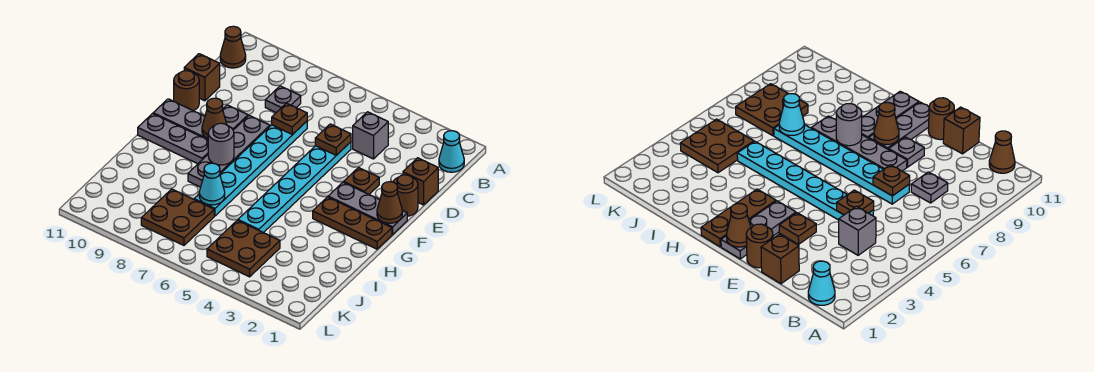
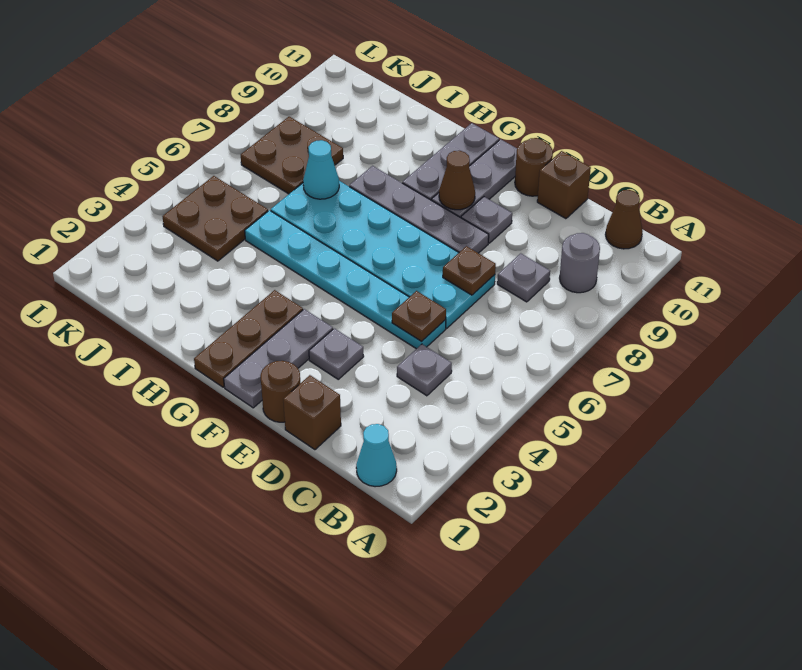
grey 1x1 brick [353,112,388,159] -> grey 1x1 plate [397,344,452,396]
cyan 1x6 plate [194,121,307,216] -> cyan 2x6 plate [271,181,495,328]
brown 1x1 plate [344,168,379,194] -> grey 1x1 plate [309,328,364,379]
brown 1x1 cone [377,182,402,223] -> none
grey 1x1 round brick [208,123,234,165] -> grey 1x1 round brick moved to [560,233,600,293]

